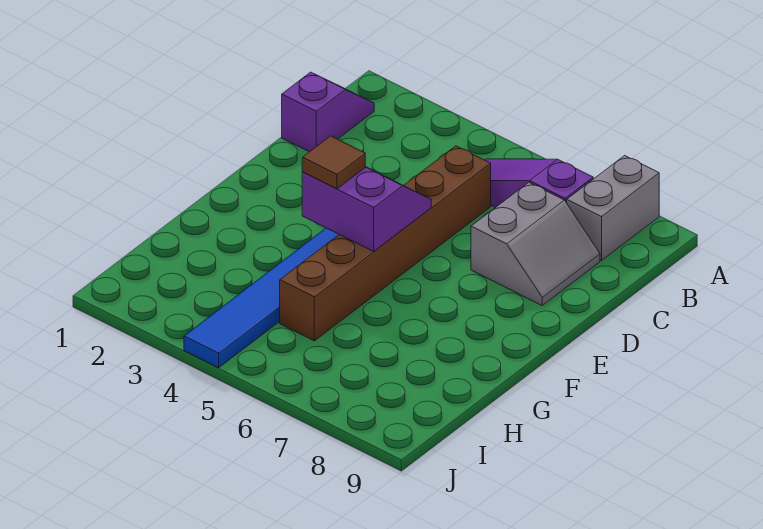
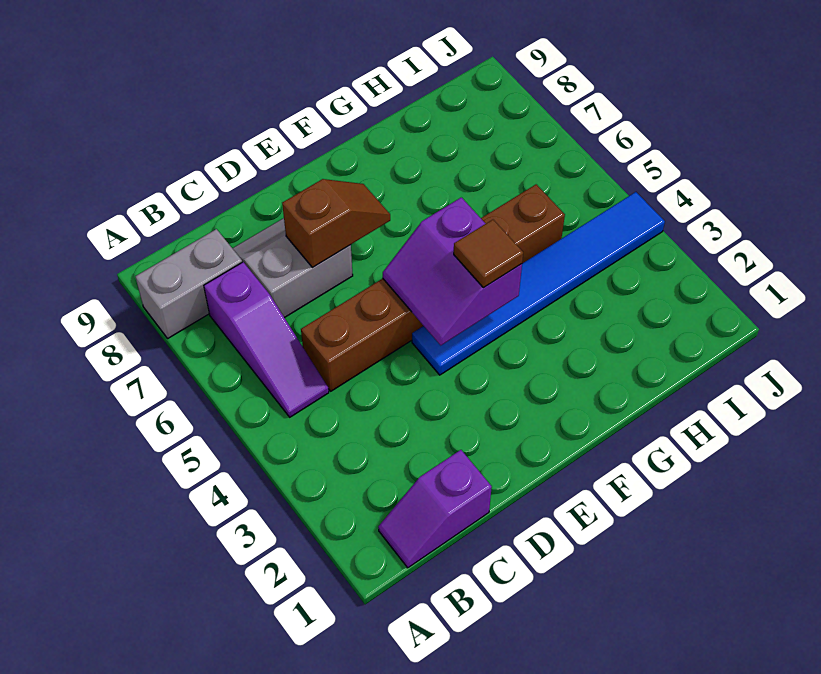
none -> brown 1x2 slope [282,179,390,267]

